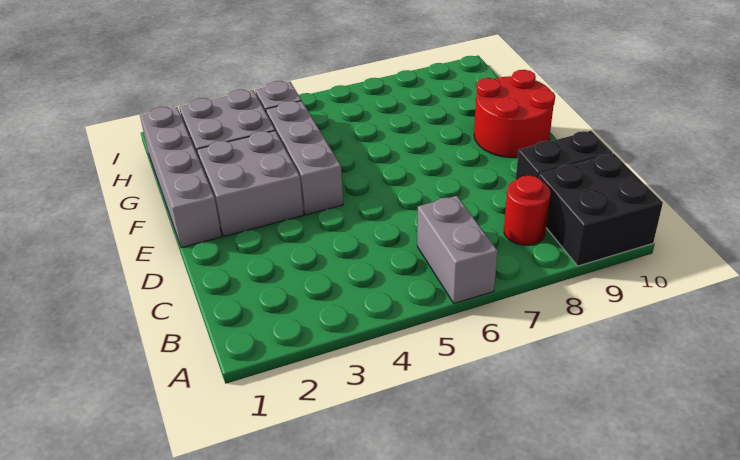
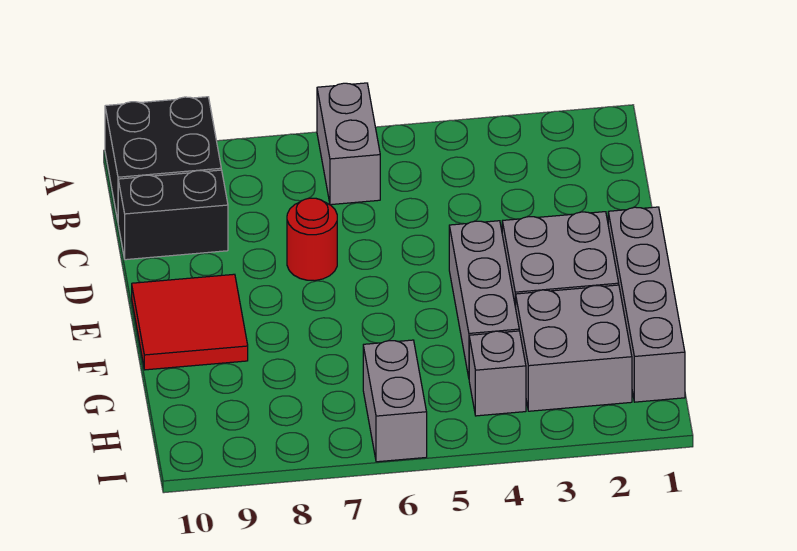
red 1x1 round brick [504,176,550,245] -> red 1x1 round brick moved to [287,198,337,281]
red 2x2 round brick [474,70,555,158] -> red 2x2 tile [132,274,248,370]
none -> grey 1x2 brick [363,340,427,462]

